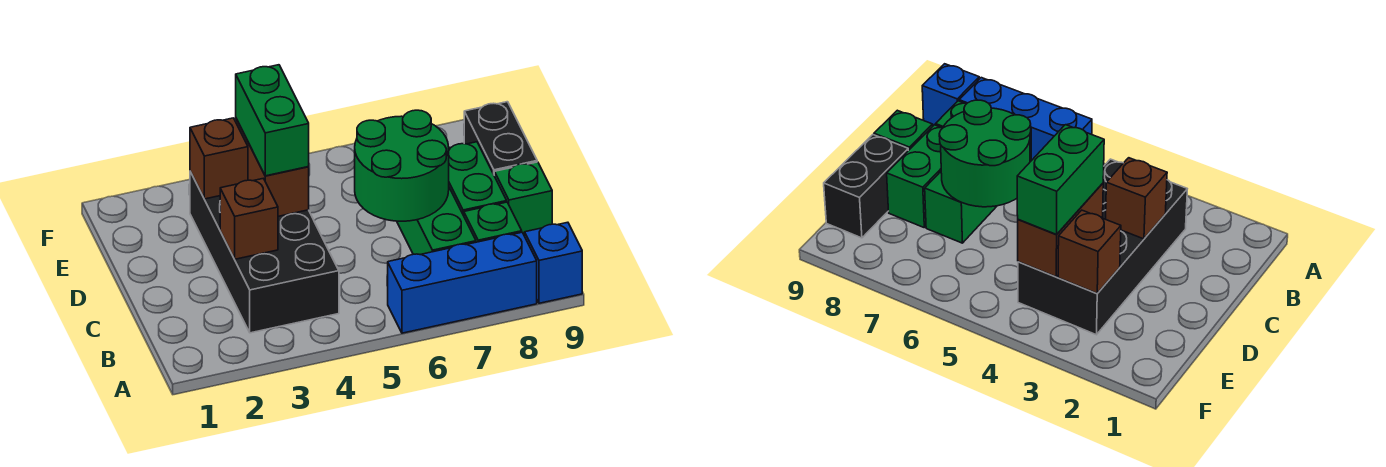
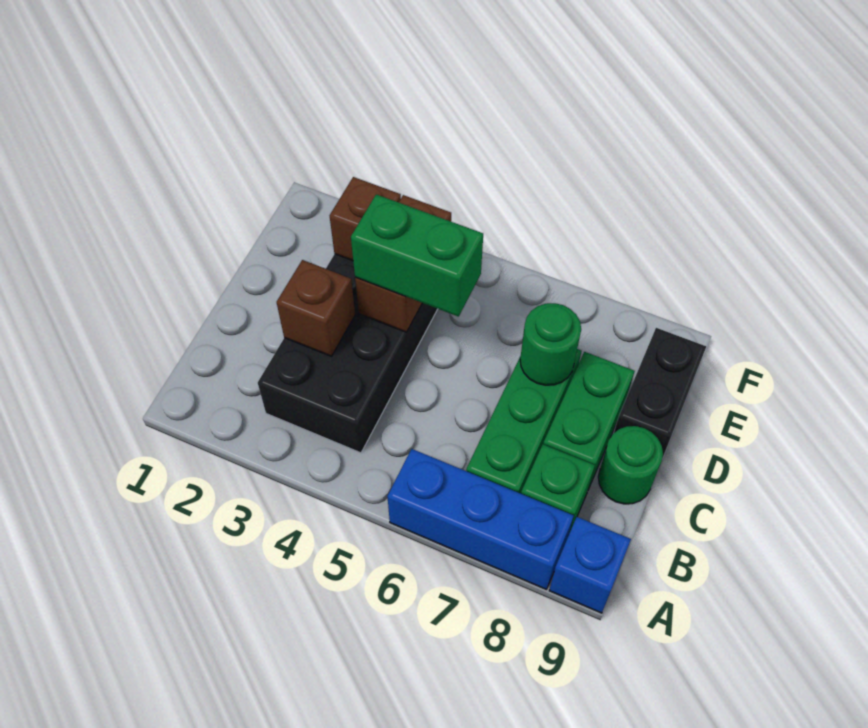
green 2x2 round brick [355,110,449,221] -> green 1x1 round brick [520,303,581,385]
green 1x1 brick [494,162,552,236] -> green 1x1 round brick [598,426,663,504]
green 1x2 brick [236,65,309,176] -> green 1x2 brick turned to [351,194,483,317]

